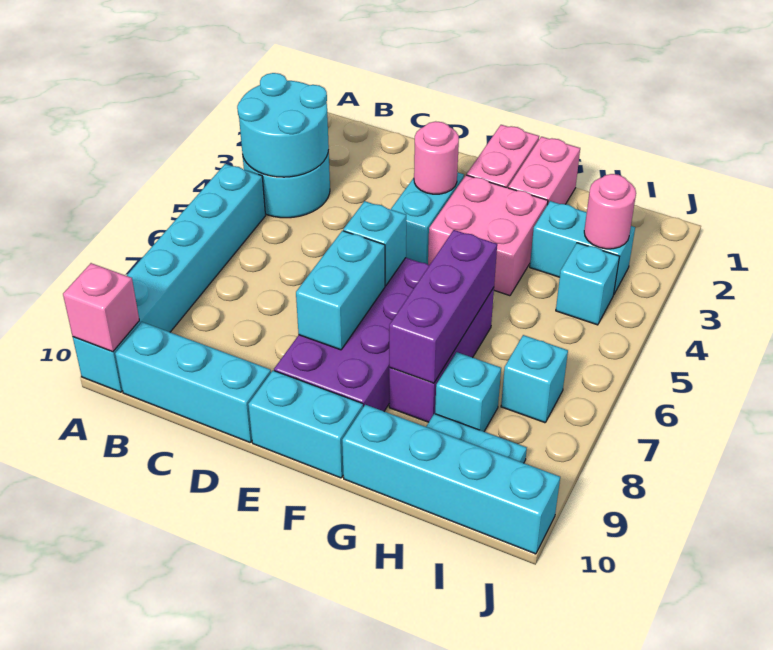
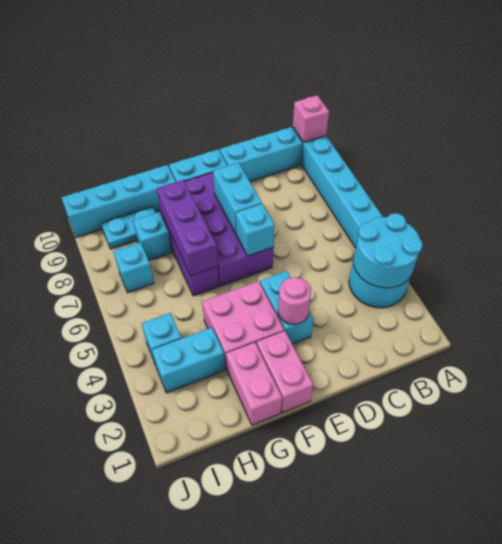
pink 1x1 round brick [584,174,636,249] -> none

